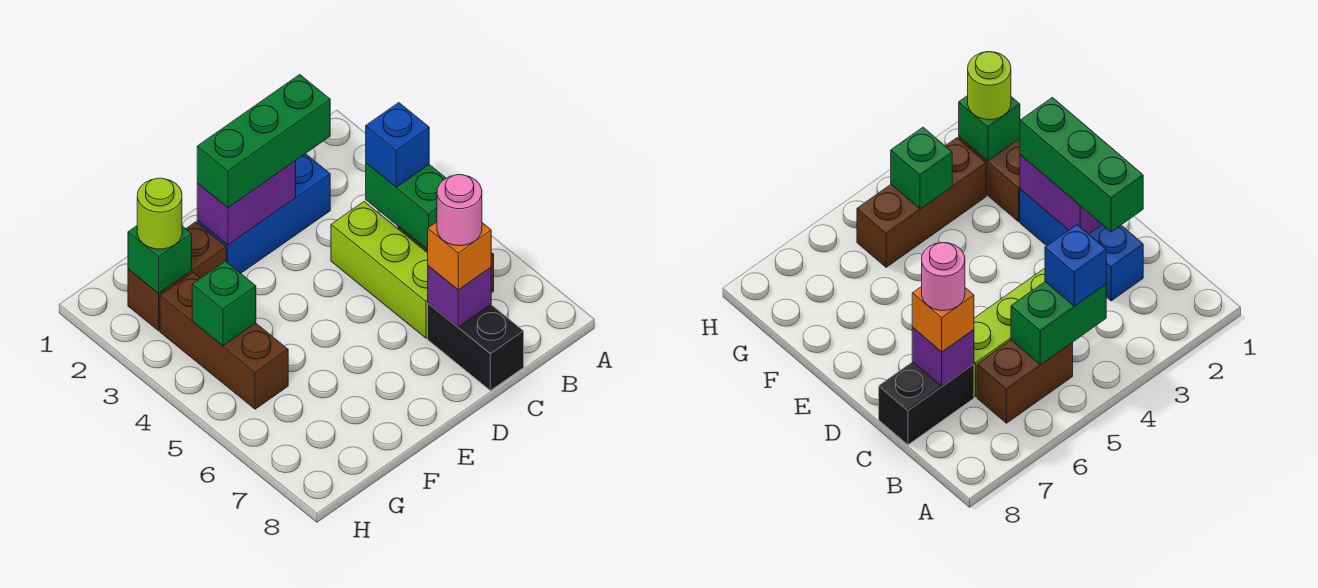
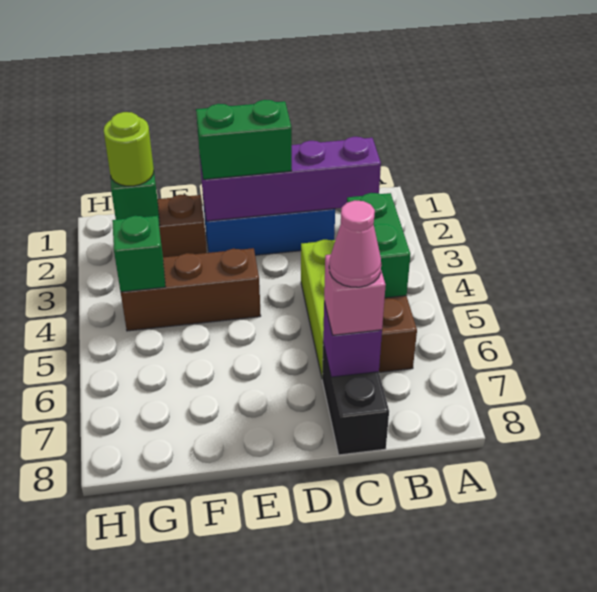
blue 1x1 brick [366,103,429,187] -> none
green 1x3 brick [197,75,330,208] -> green 1x2 brick [196,100,292,179]
orange 1x1 brick [428,222,491,290] -> pink 1x1 brick [324,254,386,335]
pink 1x1 round brick [437,175,482,246] -> pink 1x1 cone [329,200,381,287]
purple 1x2 brick [197,161,296,245] -> purple 1x4 brick [200,137,381,221]
brown 1x3 brick [160,272,288,409] -> brown 1x3 brick turned to [121,248,261,331]

